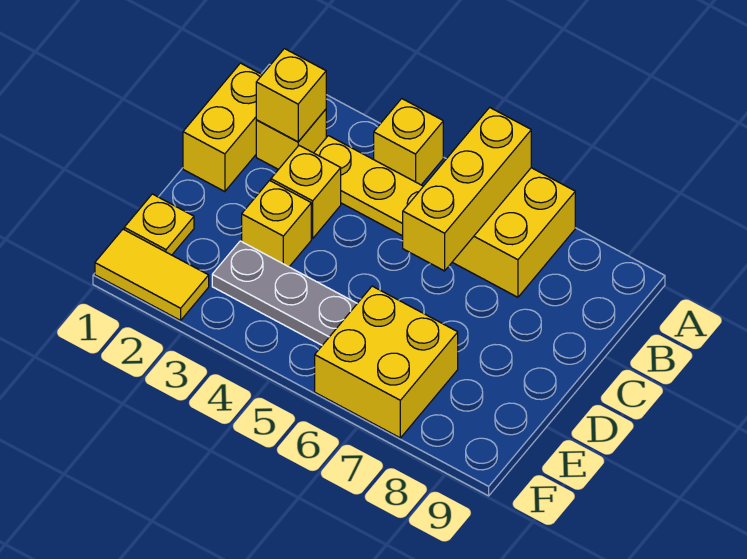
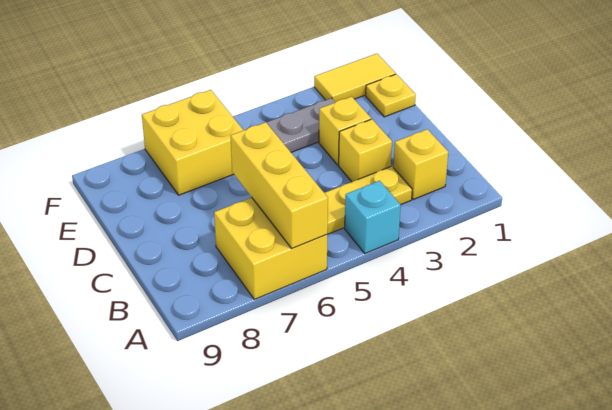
yellow 1x1 brick [374,99,443,185] -> cyan 1x1 brick [345,181,401,253]
yellow 1x2 brick [183,63,262,192] -> none
yellow 1x1 brick [256,49,326,142] -> none

